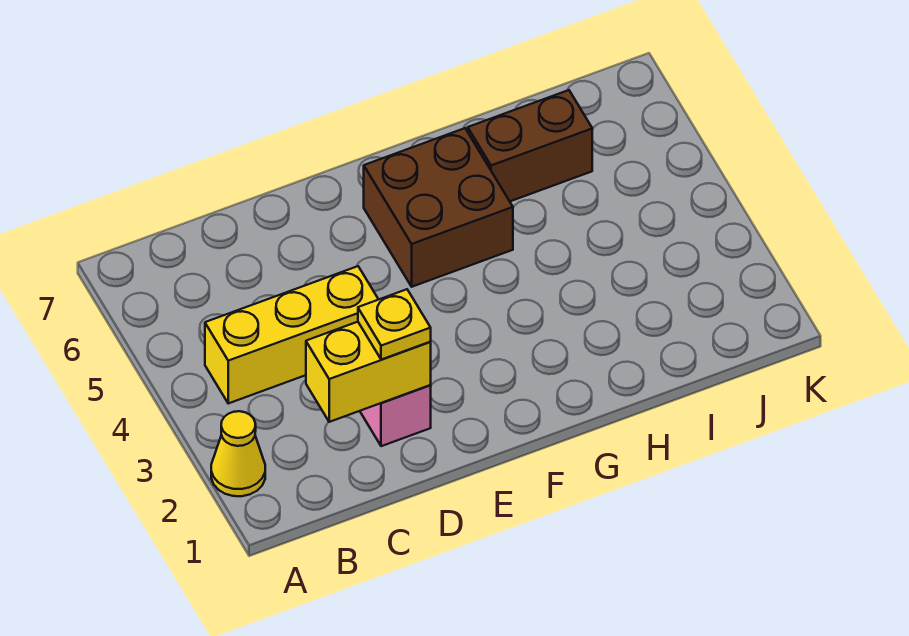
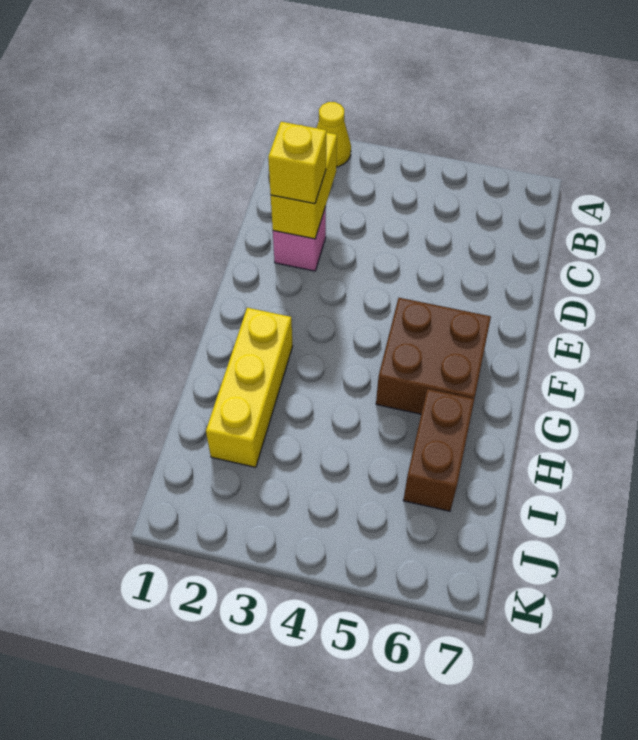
yellow 1x3 brick [205,266,379,403] -> yellow 1x3 brick moved to [206,308,293,467]
yellow 1x1 plate [358,289,431,360] -> yellow 1x1 brick [268,122,326,204]

